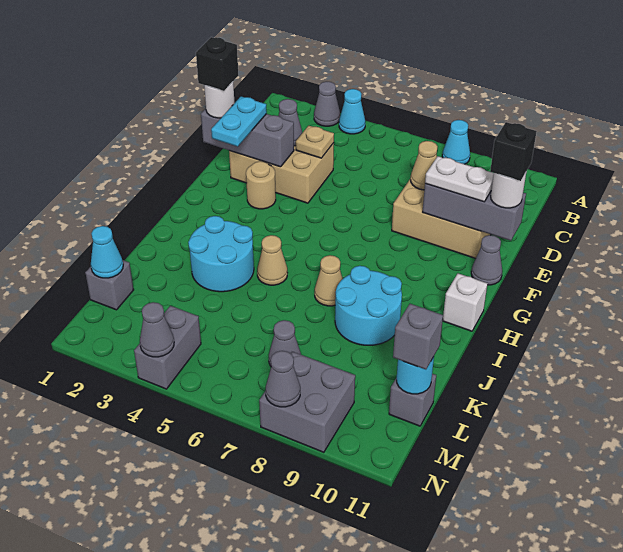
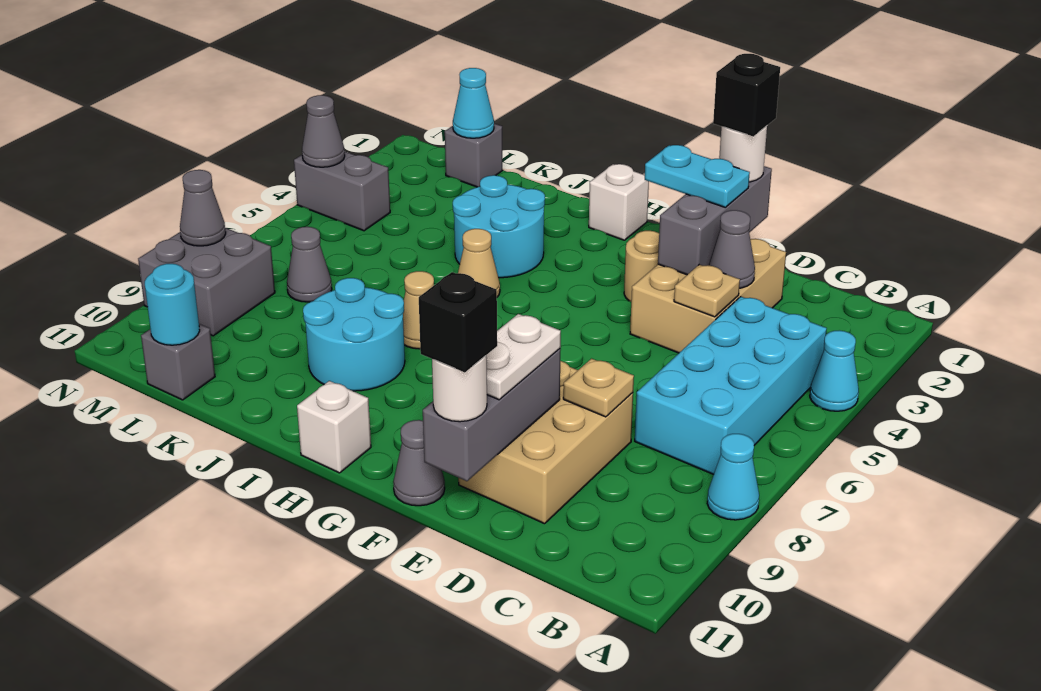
grey 1x1 cone [314,82,340,126] -> none
none -> cyan 2x4 brick [635,297,827,474]
tan 1x1 cone [411,141,437,190] -> tan 1x1 plate [563,359,634,417]
none -> white 1x1 brick [589,164,649,240]
grey 1x1 brick [393,304,443,369] -> none

